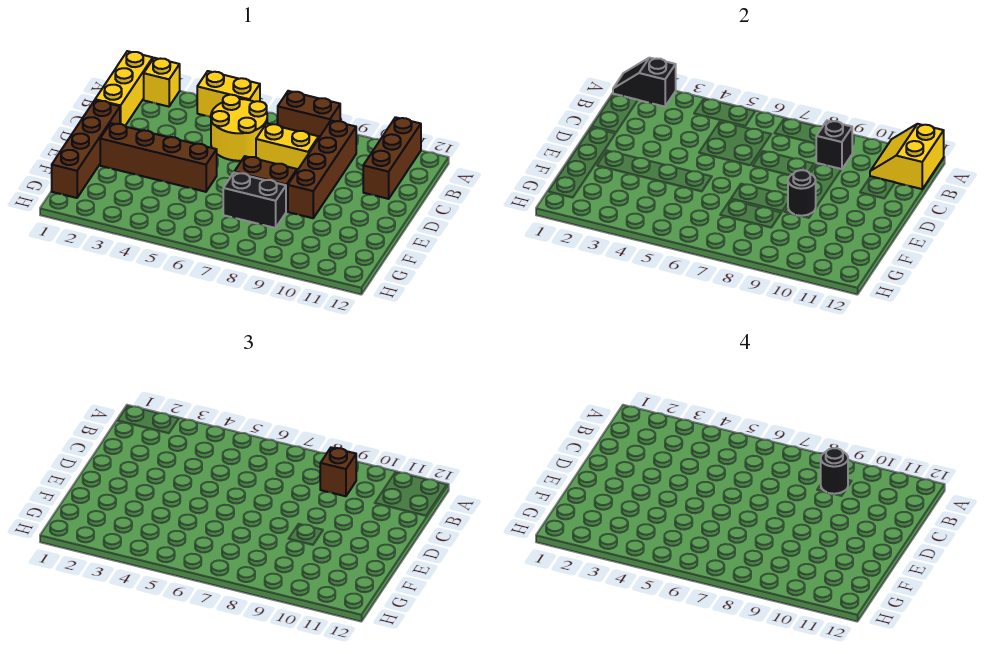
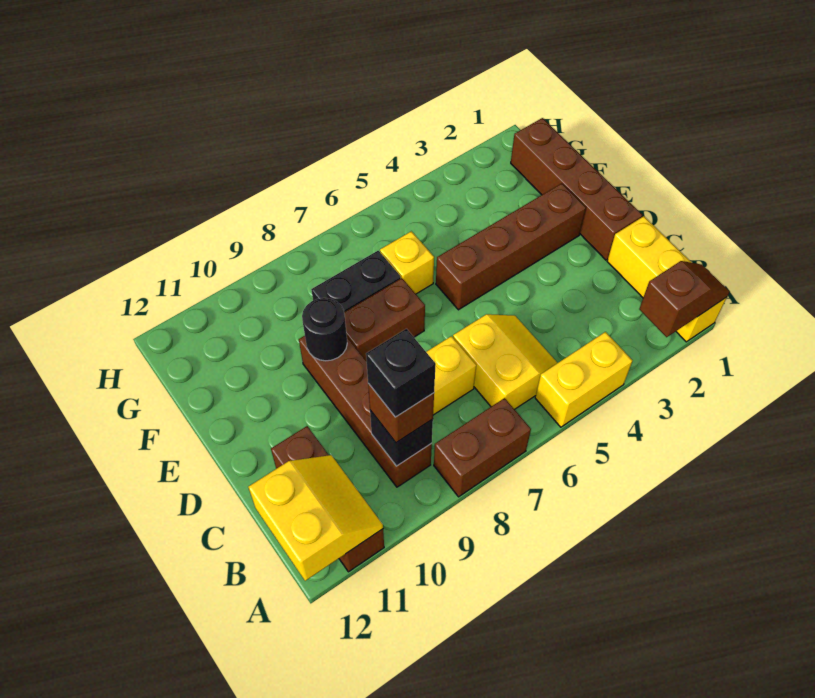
black 1x2 slope [613,58,676,107] -> brown 1x2 slope [639,261,729,337]
yellow 1x1 brick [144,58,180,107] -> yellow 1x1 brick moved to [380,231,434,294]
yellow 2x2 round brick [211,95,267,161] -> yellow 2x2 slope [453,314,557,409]
black 1x1 round brick [821,448,848,494] -> black 1x1 brick [366,329,436,417]

